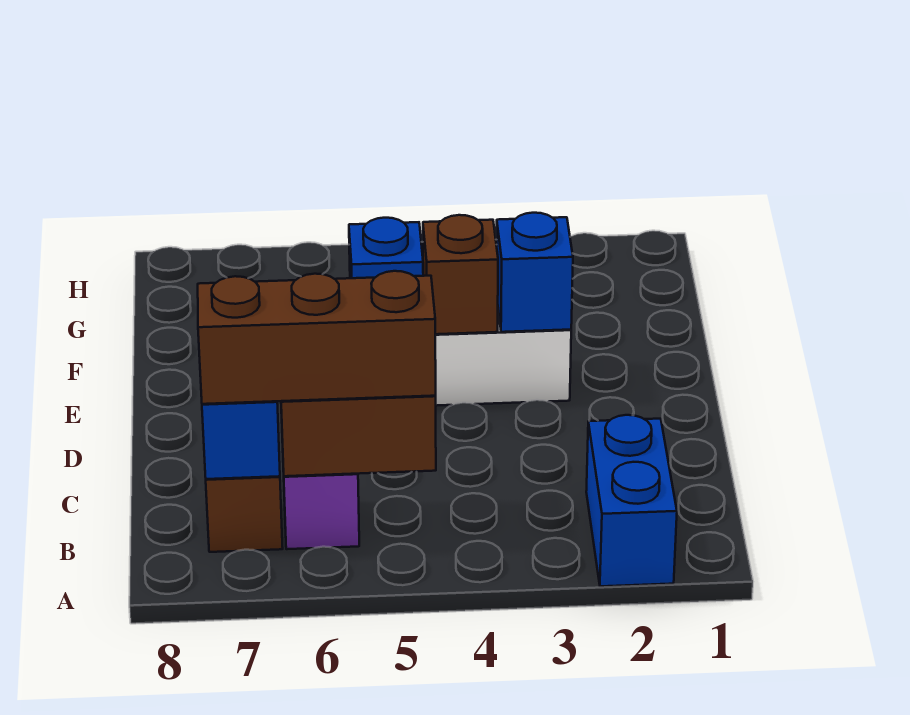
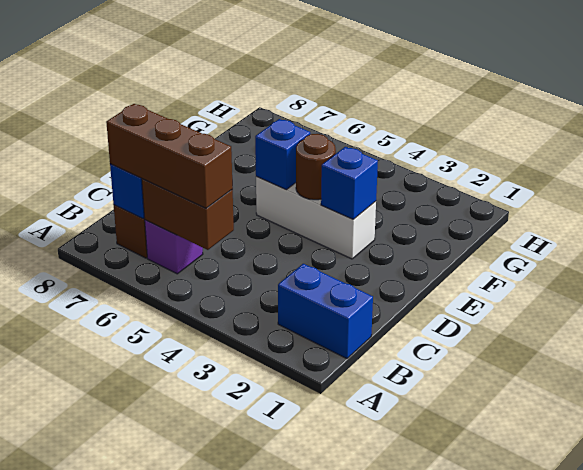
blue 1x2 brick [586,415,677,586] -> blue 1x2 brick turned to [278,264,373,359]
brown 1x1 brick [423,215,498,334] -> brown 1x1 round brick [296,134,336,200]

